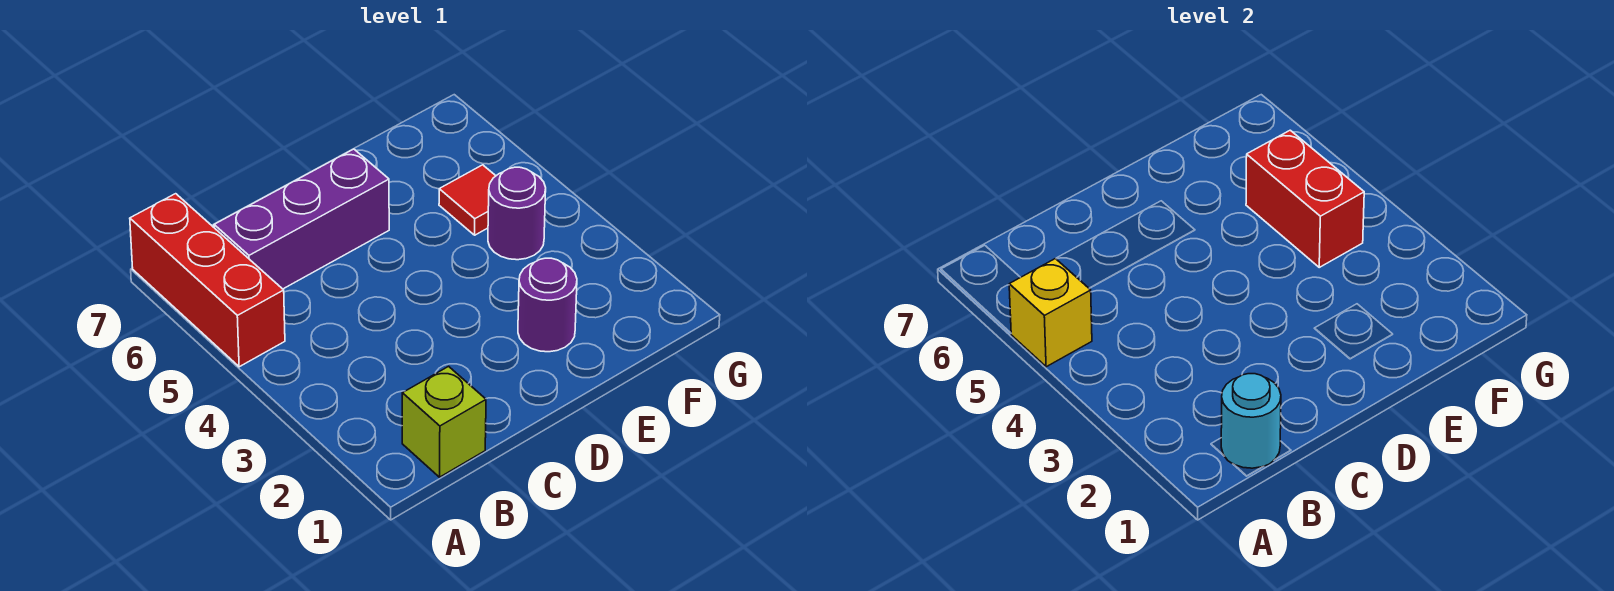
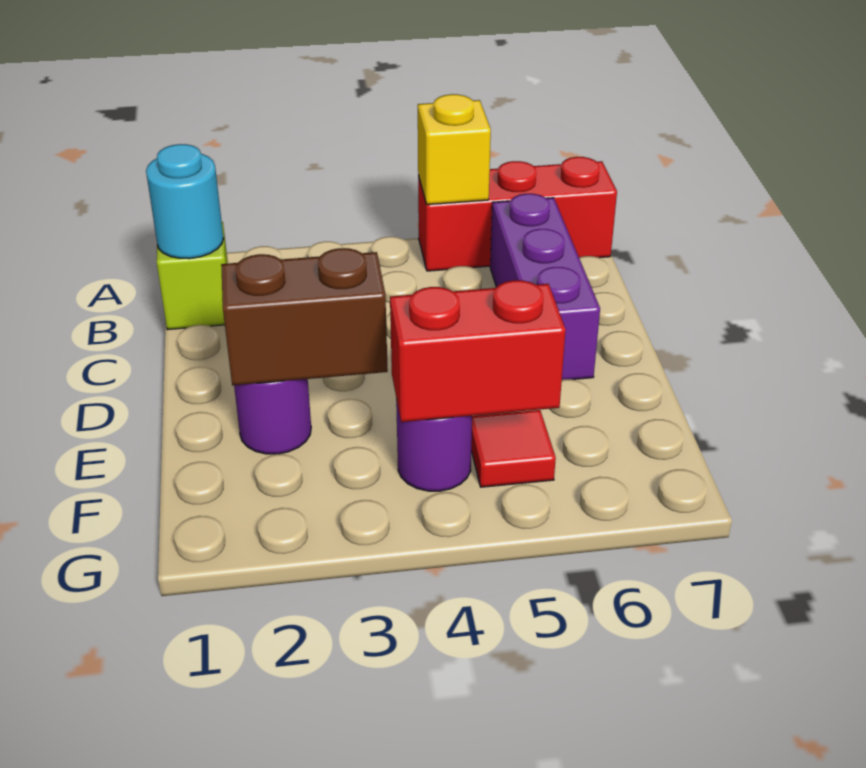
none -> brown 1x2 brick [221,248,388,386]

